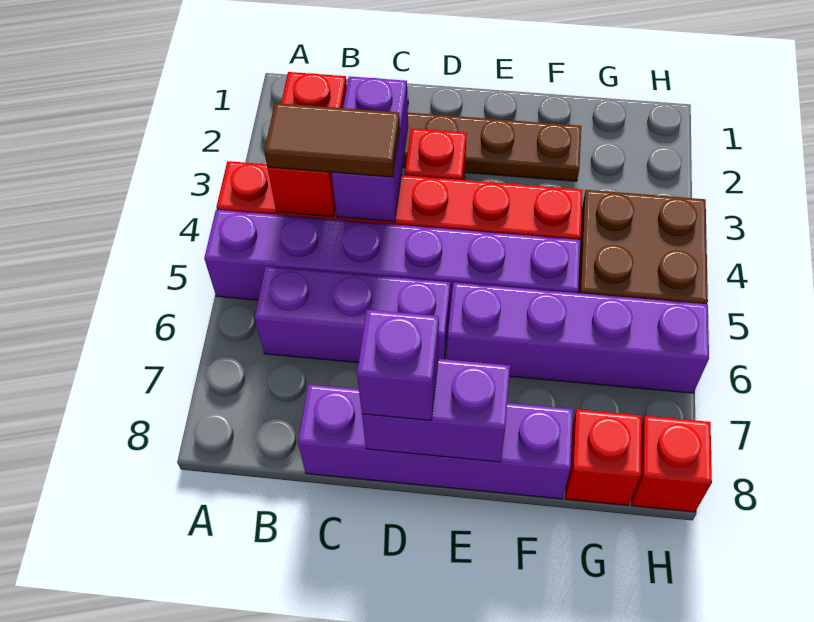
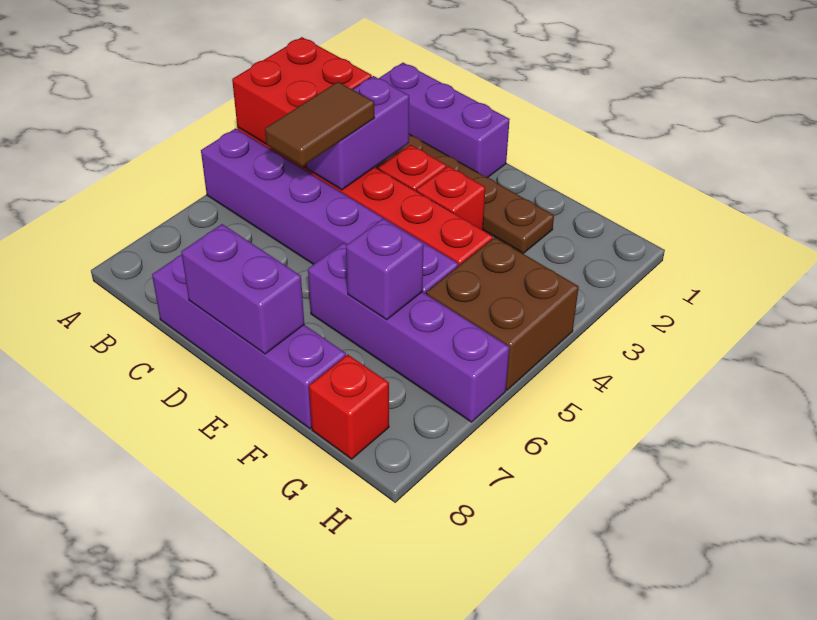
red 1x2 brick [267,72,347,217] -> red 2x2 brick [232,37,372,168]
brown 1x2 tile [264,103,400,177] -> brown 1x2 tile turned to [265,82,375,167]
purple 1x3 brick [255,266,450,363] -> purple 1x3 brick moved to [379,63,510,178]
purple 1x1 brick [357,310,439,420] -> purple 1x1 brick moved to [346,219,424,320]
red 1x1 brick [632,416,712,512] -> red 1x1 brick moved to [417,166,485,230]

